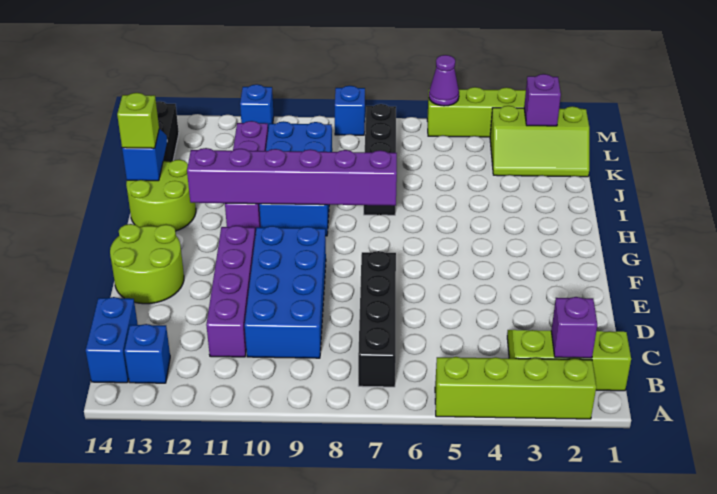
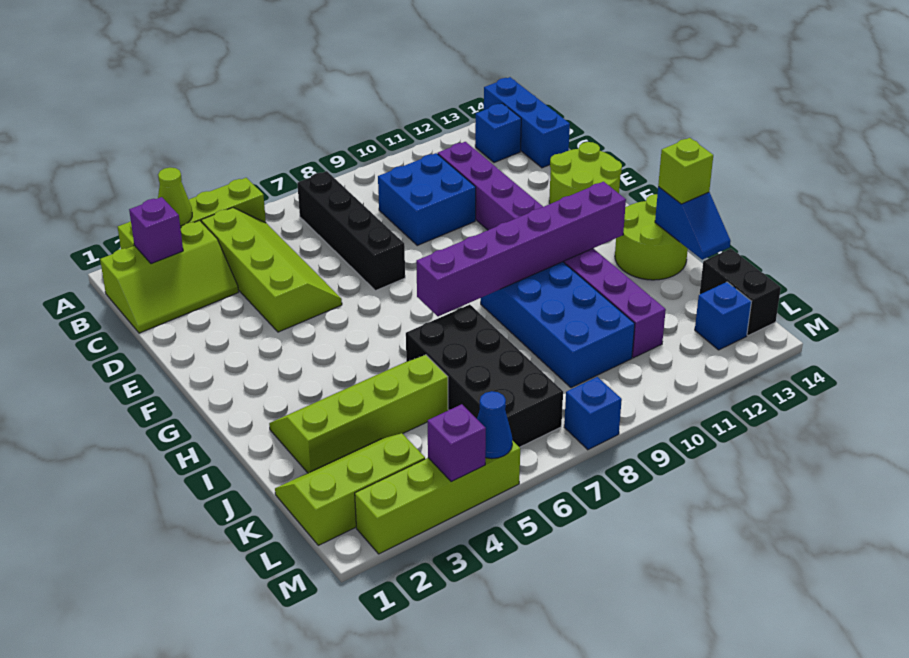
none -> lime 1x1 cone [158,168,192,226]
none -> lime 2x4 slope [201,208,342,332]
blue 1x2 brick [86,297,138,383] -> blue 1x3 brick [484,77,570,168]
blue 2x4 brick [245,226,326,358] -> blue 2x2 brick [378,153,476,245]
none -> lime 2x4 slope [269,355,448,473]
black 1x4 brick [364,104,396,215] -> black 2x4 brick [406,305,563,447]
purple 1x1 brick [524,74,561,126] -> purple 1x1 brick moved to [428,404,486,482]
purple 1x1 cone [429,55,459,106] -> blue 1x1 cone [477,391,512,459]
blue 1x1 brick [240,84,274,129] -> blue 1x1 brick moved to [695,282,751,350]

